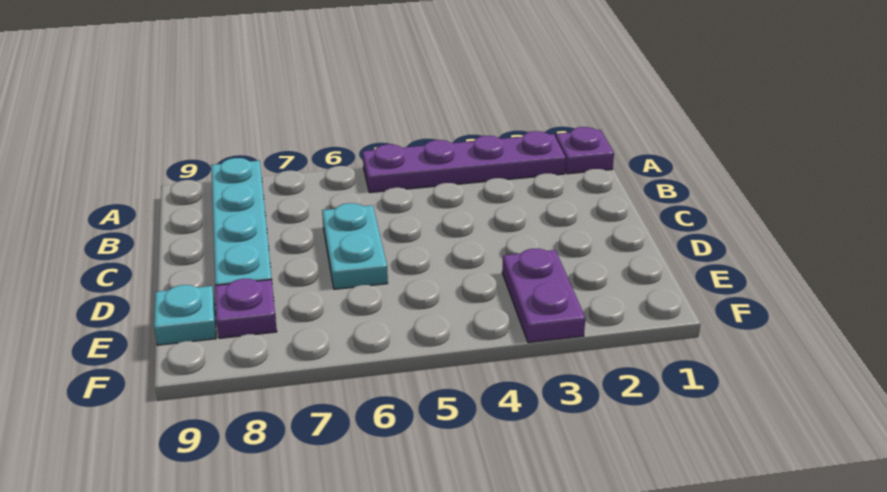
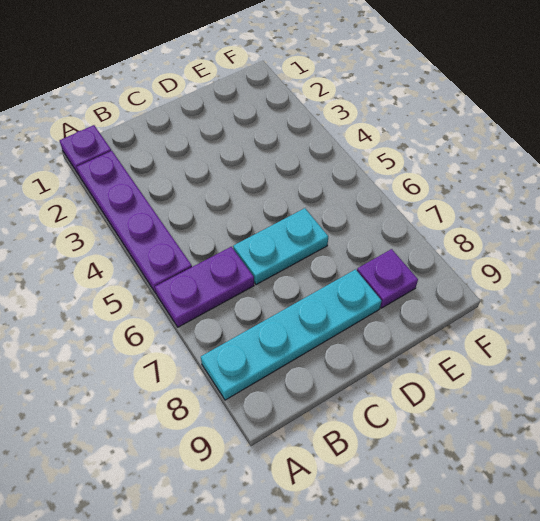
purple 1x2 plate [502,249,585,343] -> purple 1x2 plate moved to [155,247,254,327]
cyan 1x1 plate [154,285,216,345] -> none

